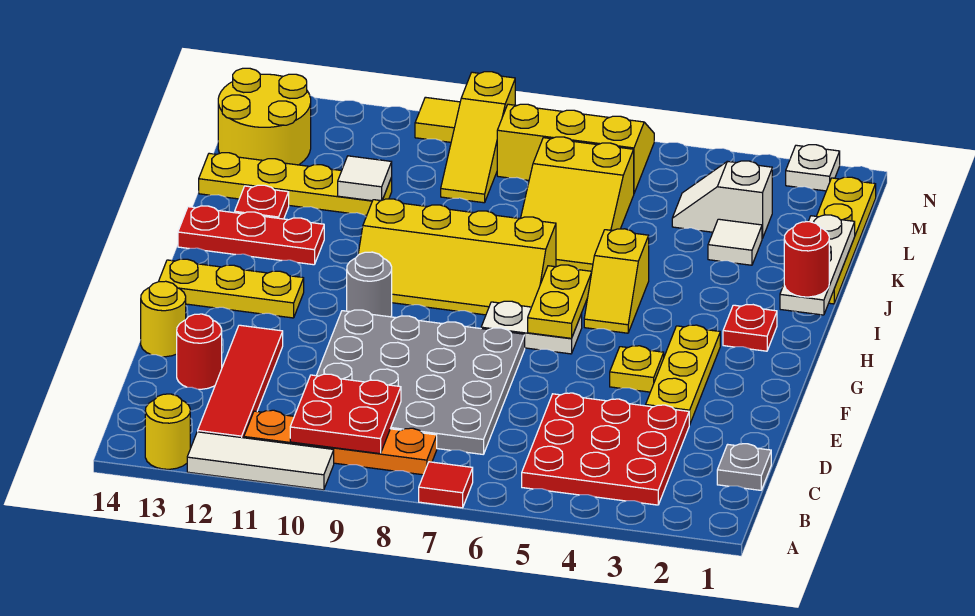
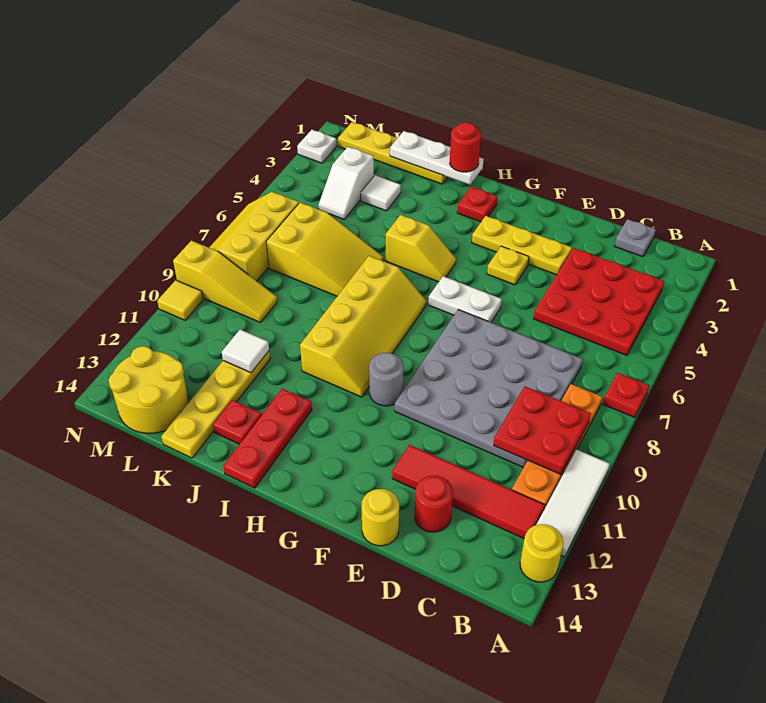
red 1x1 tile [419,462,473,508] -> red 1x1 plate [603,373,649,417]
white 1x2 plate [481,301,582,354] -> white 1x2 plate turned to [428,276,502,322]
yellow 1x2 plate [528,265,592,338] -> none
yellow 1x3 plate [159,259,304,318] -> none

